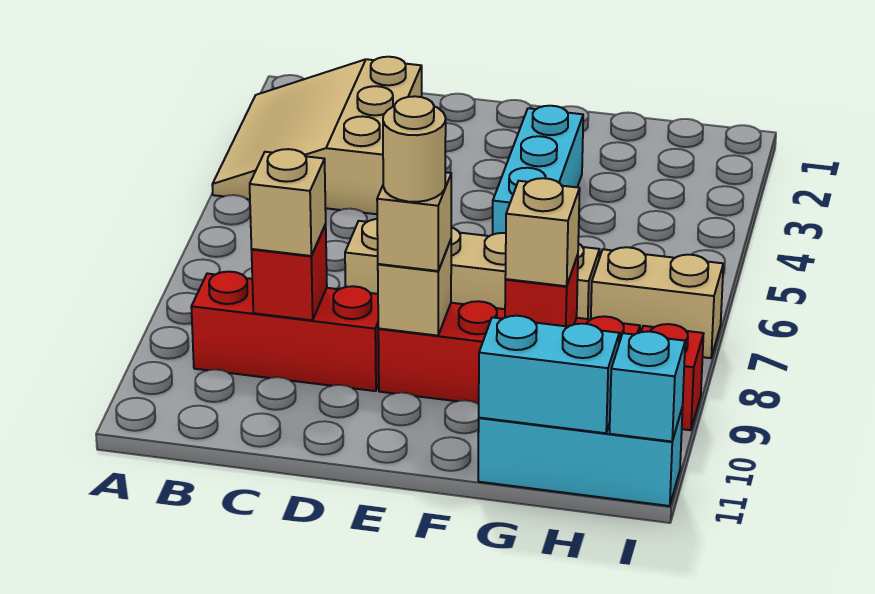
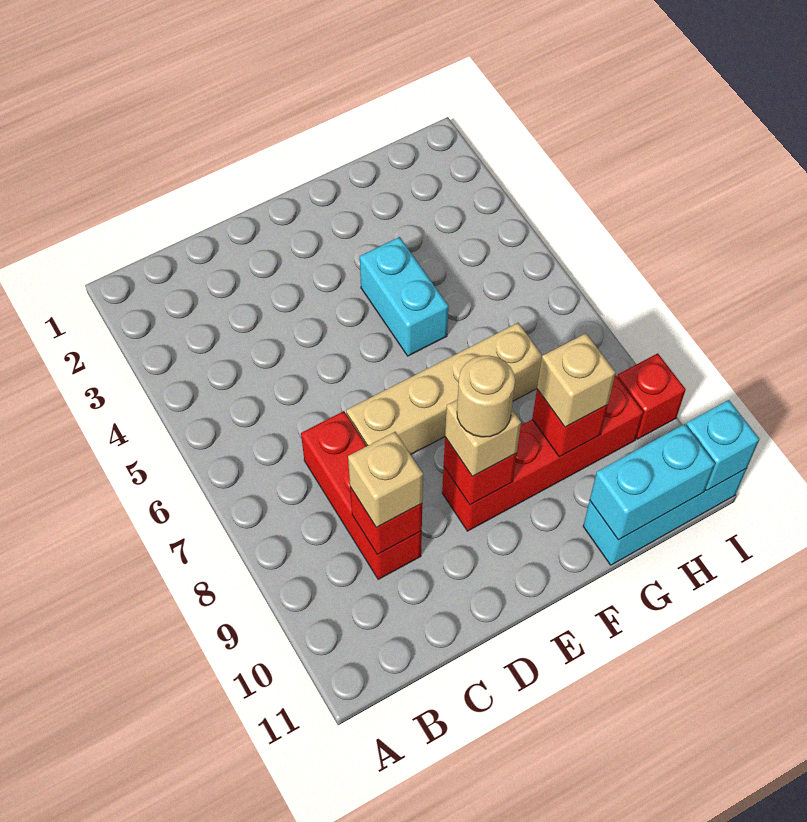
tan 3x3 slope [212,57,422,214] -> none
red 1x3 brick [191,272,379,391] -> red 1x3 brick turned to [301,411,422,579]
tan 1x1 brick [378,240,451,336] -> red 1x1 brick [444,437,517,505]
cyan 1x3 brick [493,106,583,234] -> cyan 1x2 brick [360,237,448,356]
tan 1x2 brick [591,247,723,358] -> none

